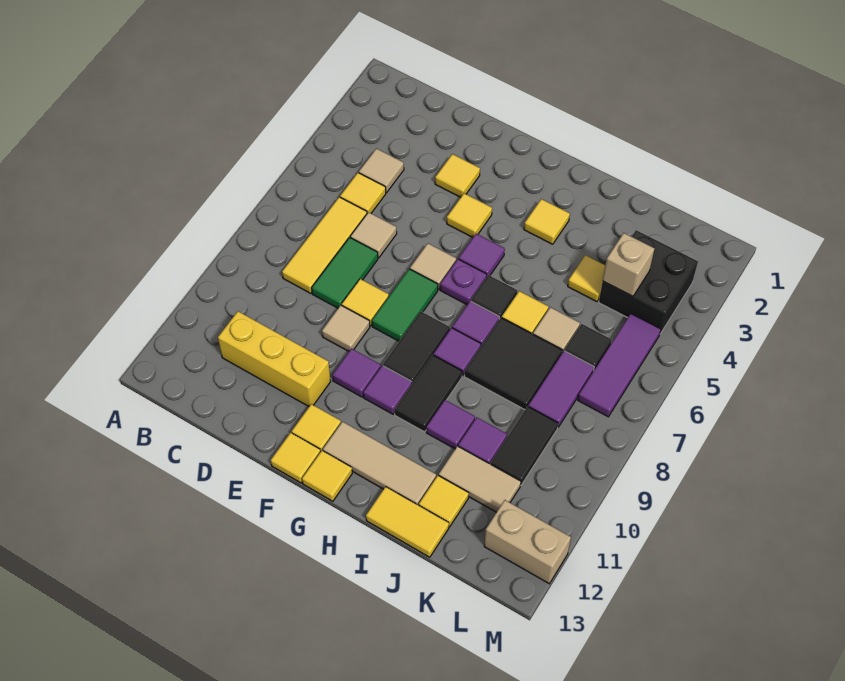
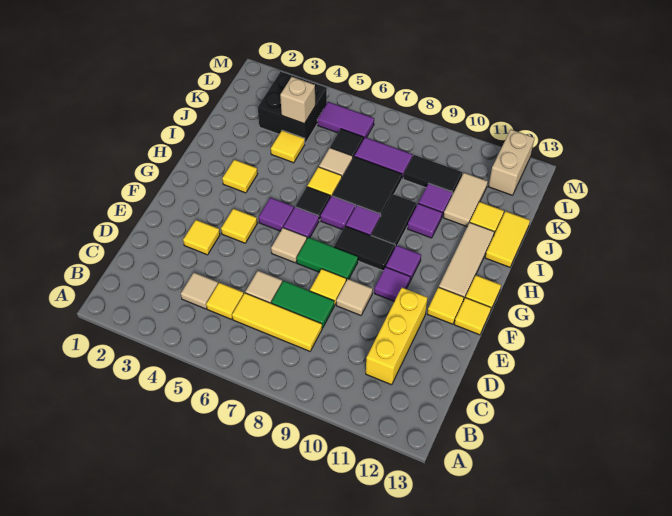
purple 1x1 plate [440,259,487,305] -> purple 1x1 tile [283,207,319,238]
black 1x2 tile [395,355,462,432] -> black 1x2 tile turned to [371,194,417,247]
purple 1x3 tile [578,314,661,417] -> purple 1x2 tile [317,102,374,138]

